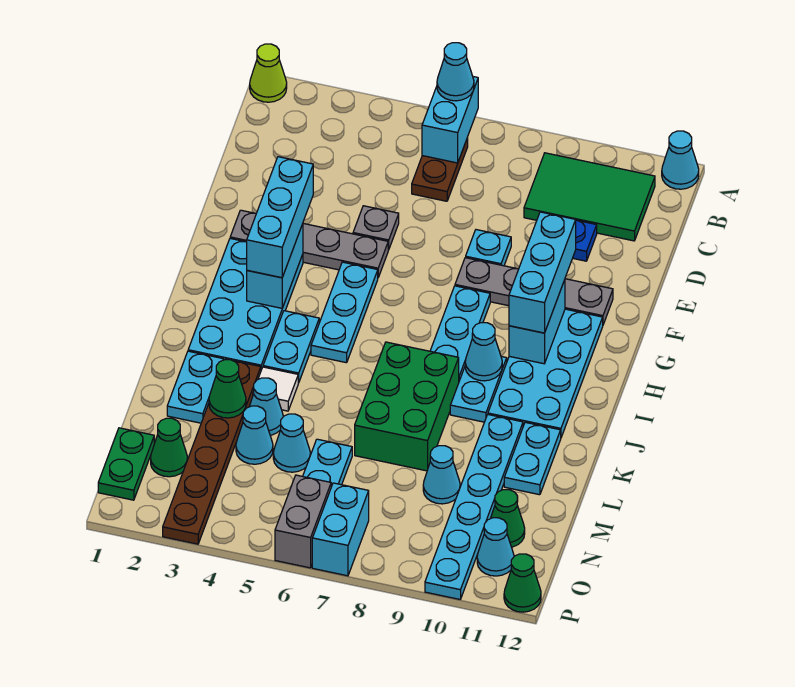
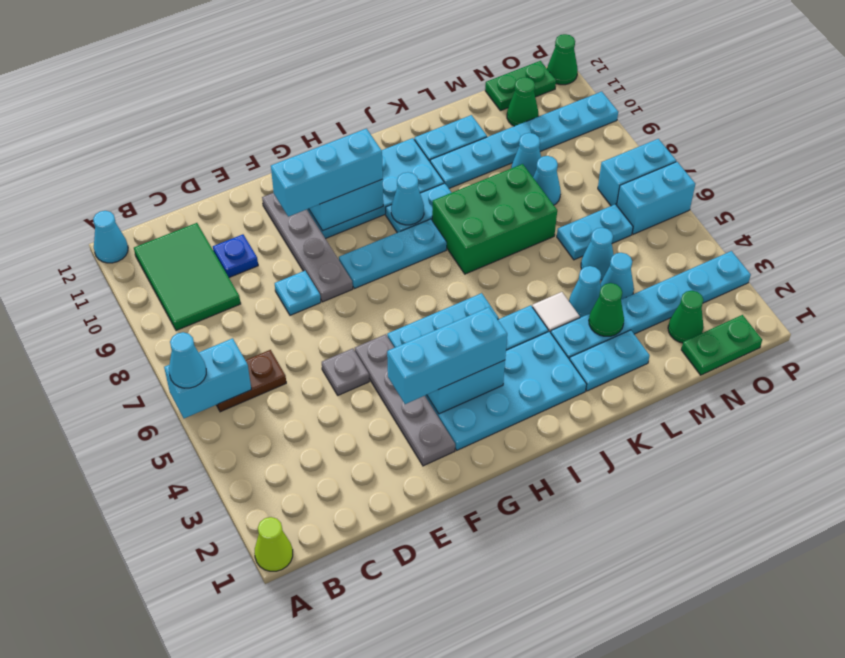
brown 1x6 plate [163,359,261,544] -> cyan 1x6 plate [551,251,751,359]
none -> green 1x2 plate [485,61,556,111]
grey 1x2 brick [275,475,331,568] -> cyan 1x2 brick [617,162,695,234]
cyan 1x1 cone [477,518,514,576] -> cyan 1x1 cone moved to [533,156,561,205]

